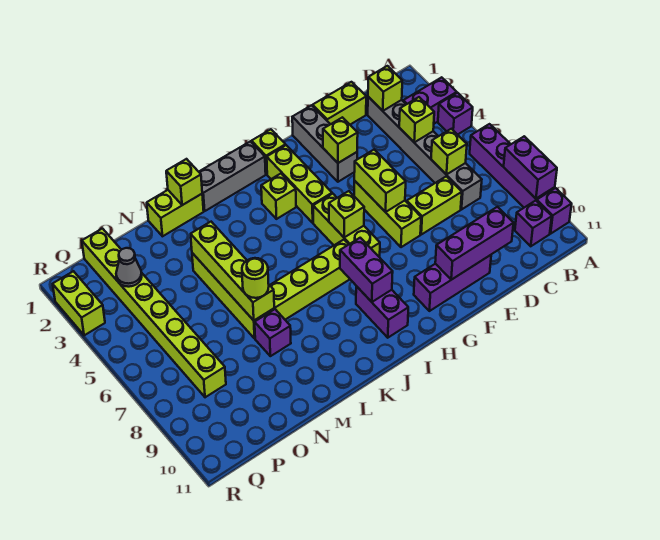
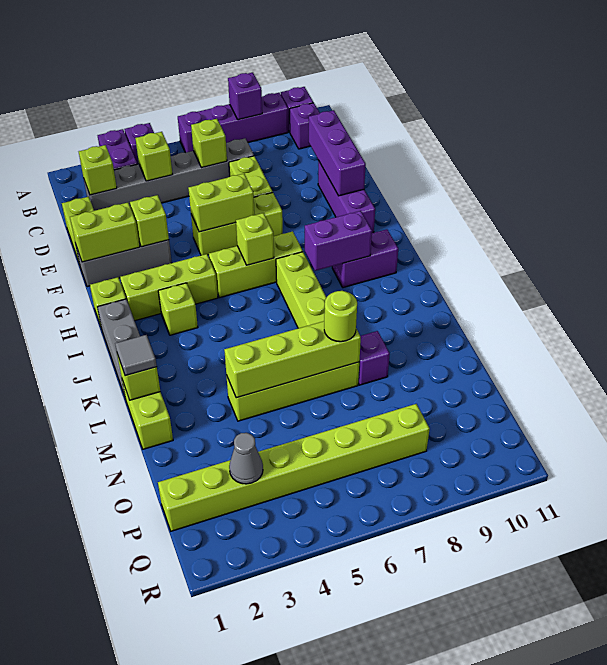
purple 1x2 brick [504,136,557,199] -> purple 1x1 brick [228,72,262,120]
none -> grey 1x1 tile [115,335,157,376]
lime 1x2 brick [53,271,105,335] -> lime 1x2 brick moved to [70,203,140,262]

